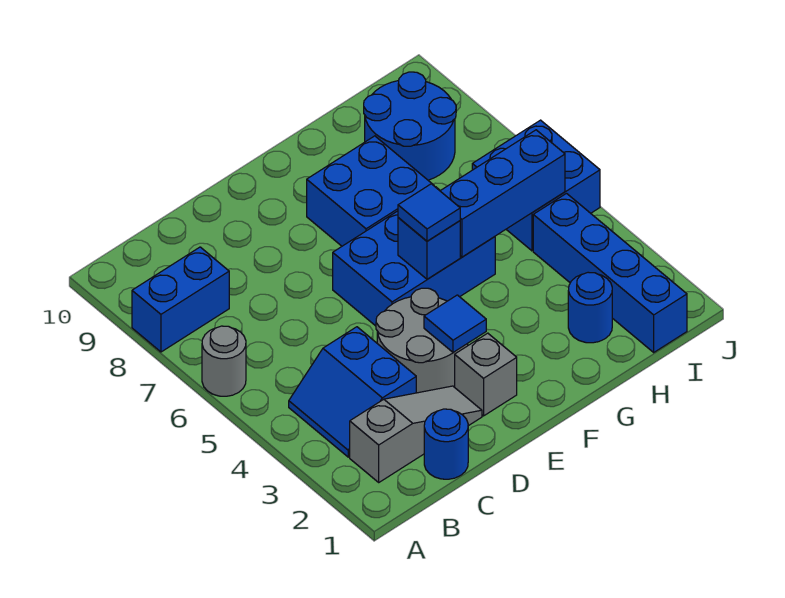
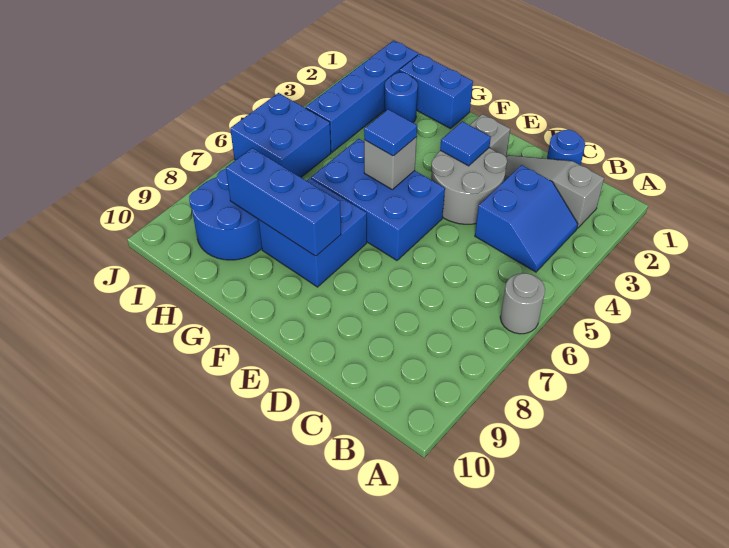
blue 1x2 brick [132,247,229,352] -> blue 1x2 brick moved to [400,54,473,129]
blue 1x1 brick [398,218,460,279] -> grey 1x1 brick [364,137,417,189]
blue 1x3 brick [441,130,565,257] -> blue 1x3 brick moved to [226,148,341,256]

